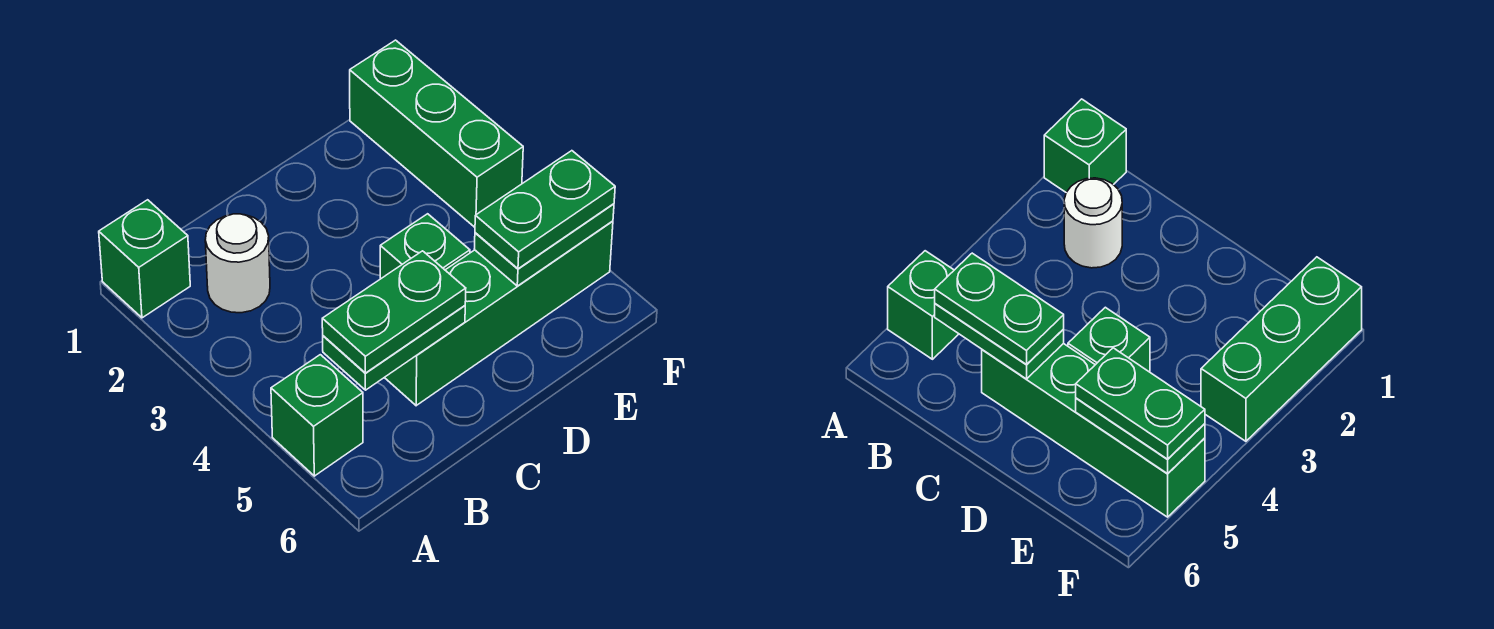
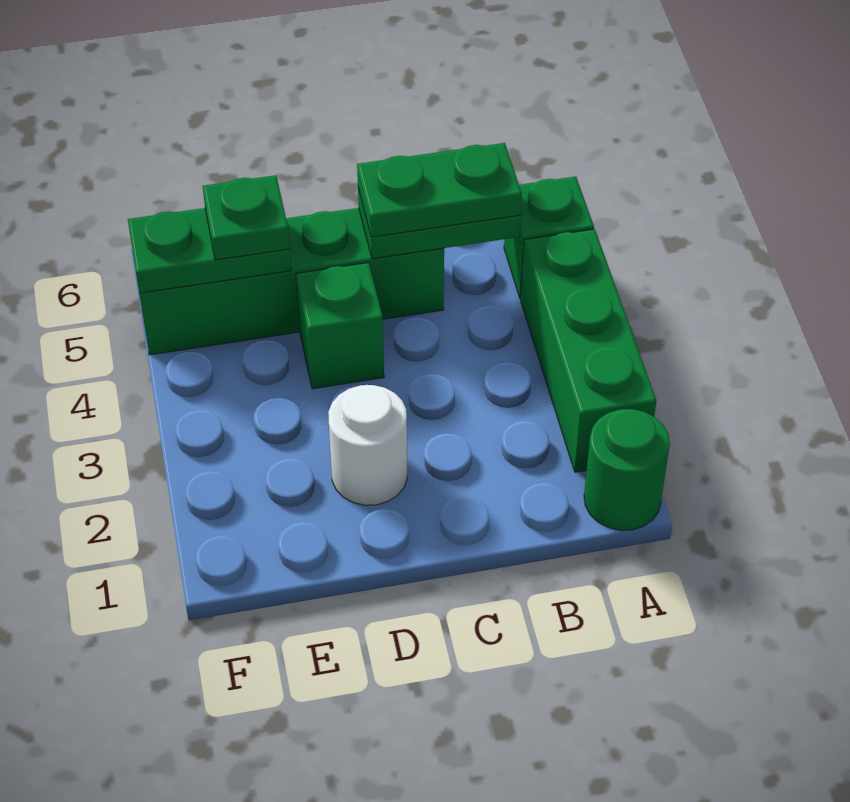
green 1x1 brick [99,200,190,318] -> green 1x1 round brick [584,409,670,530]
white 1x1 round brick [205,214,270,313] -> white 1x1 round brick moved to [328,385,407,505]
green 1x2 plate [475,151,615,269] -> green 1x1 plate [203,175,290,260]
green 1x3 brick [350,40,523,227] -> green 1x3 brick moved to [521,229,656,472]

